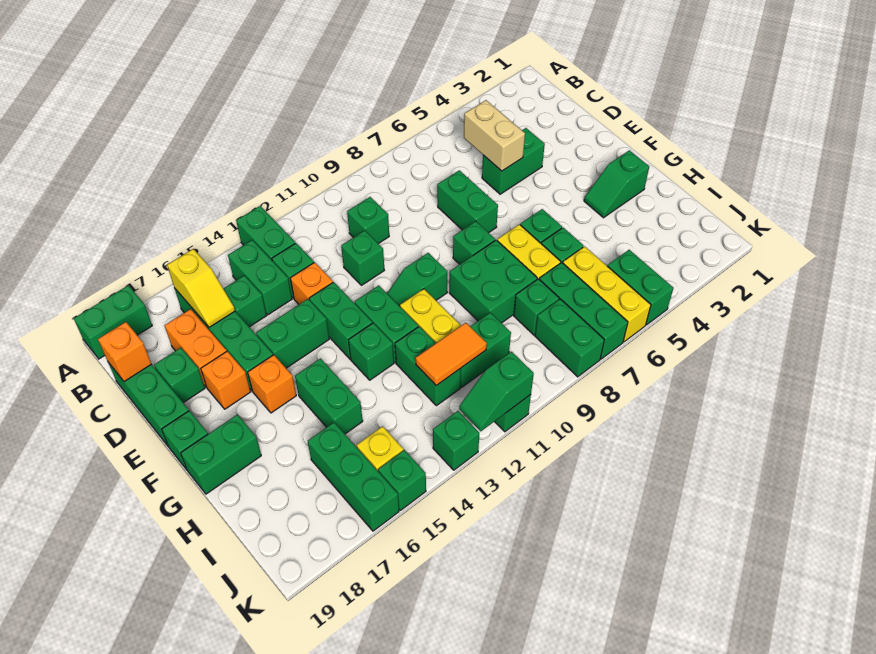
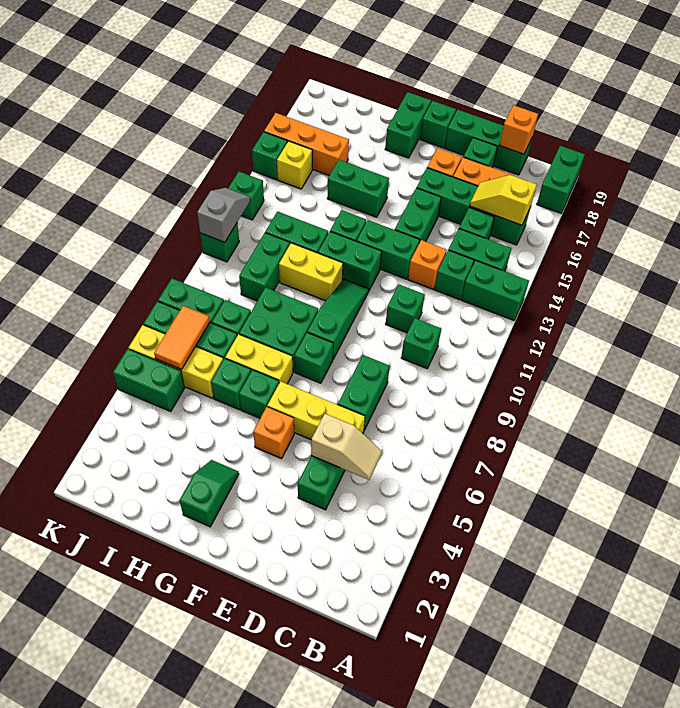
tan 1x2 brick [464,100,525,171] -> tan 1x2 slope [311,414,382,480]
none -> yellow 1x3 brick [267,381,365,440]
green 1x2 brick [437,170,498,233] -> green 1x2 brick turned to [338,355,390,430]
green 1x2 slope [387,253,447,306] -> green 1x3 slope [307,279,369,359]
orange 1x1 brick [248,355,296,413] -> orange 1x1 brick moved to [253,407,294,459]
orange 1x2 tile [416,323,487,385] -> orange 1x2 tile moved to [154,306,210,369]
green 1x3 brick [308,423,399,531] -> orange 1x3 brick [264,113,349,176]
green 1x2 slope [459,352,534,431] -> grey 1x2 slope [197,188,250,242]

